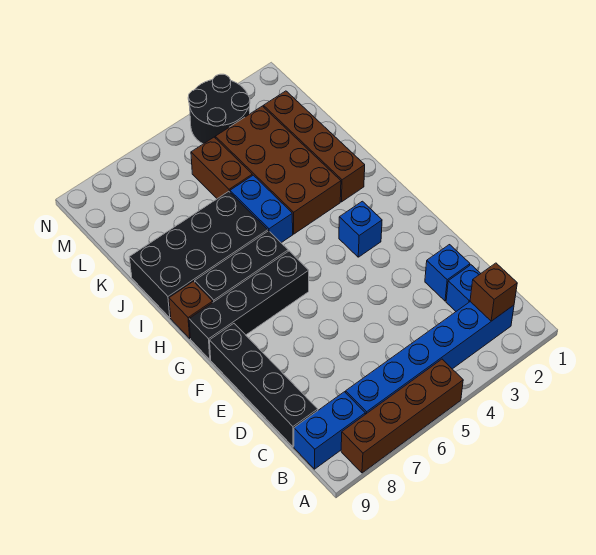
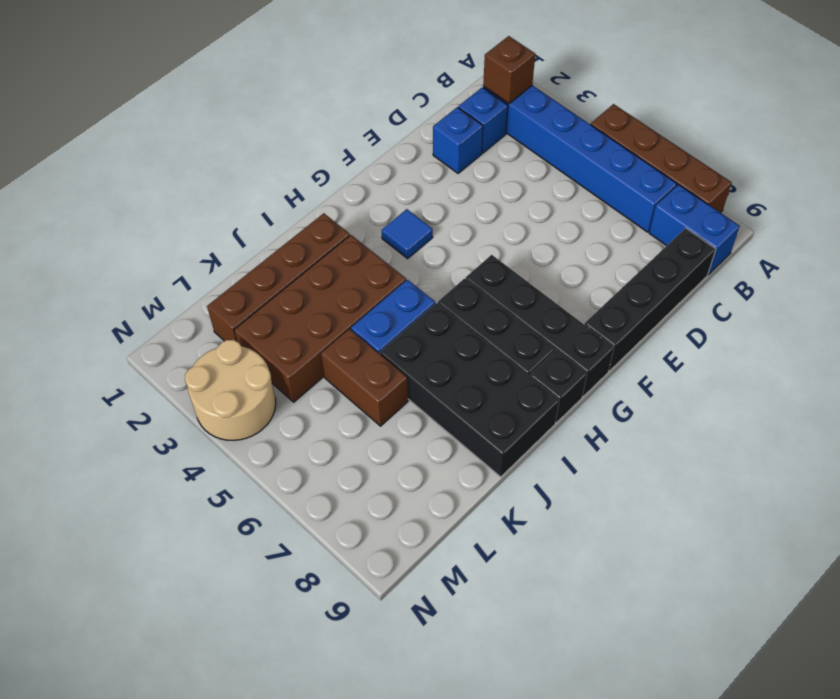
blue 1x1 brick [339,201,382,257] -> blue 1x1 tile [381,209,433,258]
brown 1x1 brick [169,281,213,338] -> black 1x1 brick [530,350,587,423]
brown 1x2 brick [191,137,252,199] -> brown 1x2 brick turned to [321,329,408,426]
black 2x2 round brick [188,74,250,144] -> tan 2x2 round brick [185,340,276,440]

